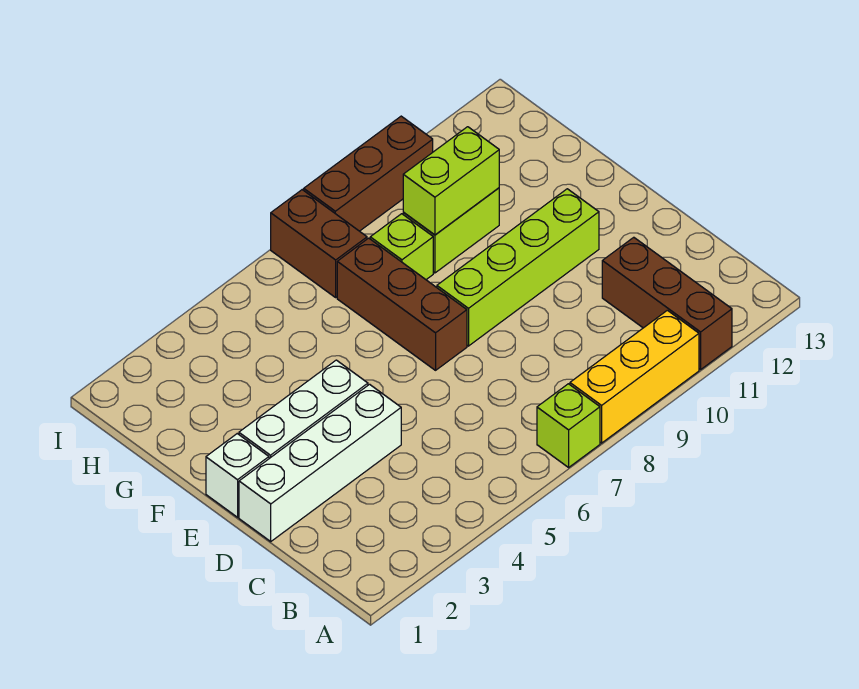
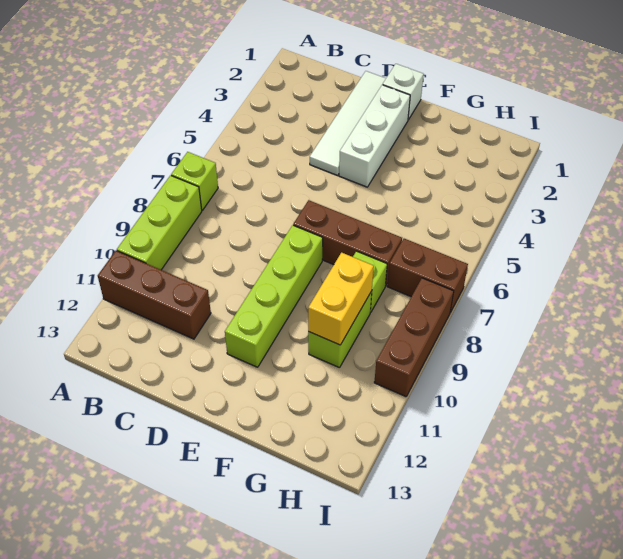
yellow 1x3 brick [570,310,699,443] -> lime 1x3 brick [117,175,202,270]
white 1x4 brick [239,384,401,541] -> white 1x4 tile [310,71,386,175]
lime 1x2 brick [403,127,499,235] -> yellow 1x2 brick [308,253,374,345]

